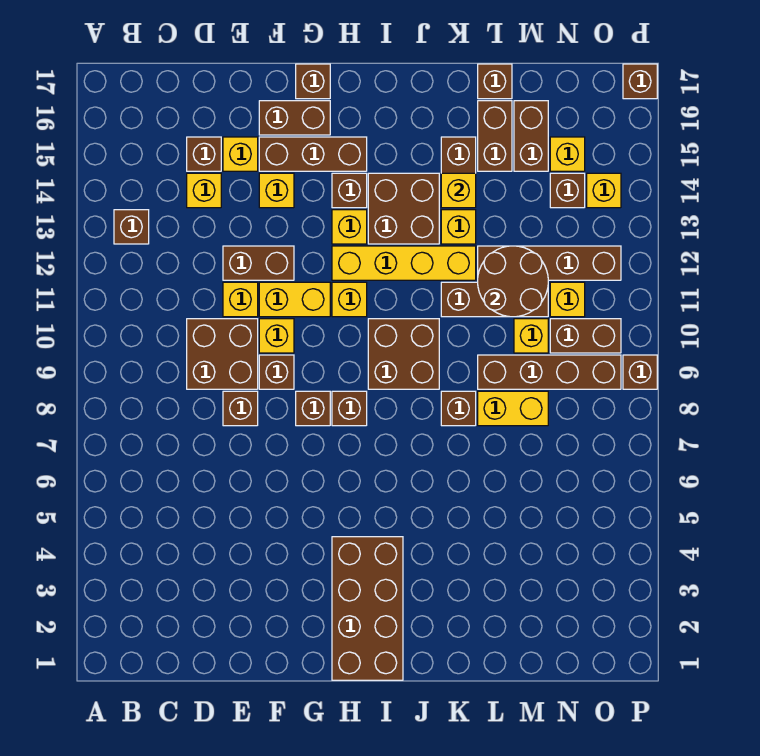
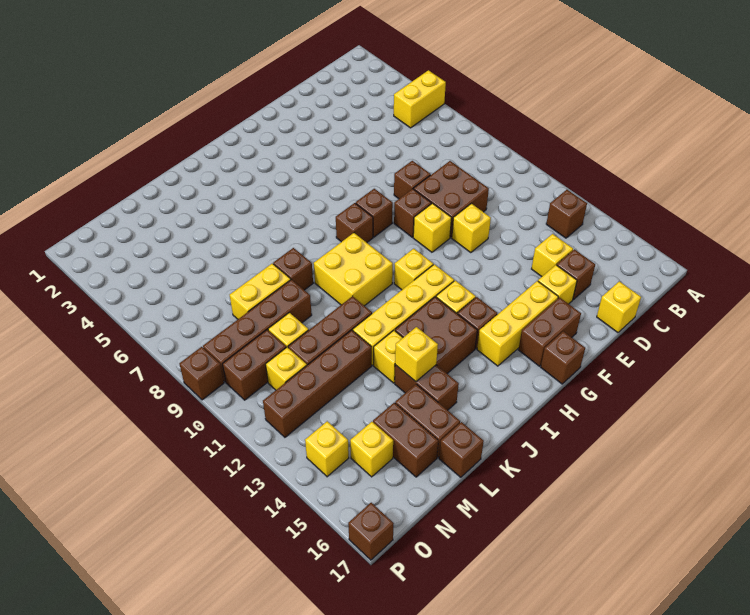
brown 1x2 brick [223,246,294,280] -> none
yellow 1x2 brick [259,282,330,317] -> yellow 1x2 brick moved to [394,70,446,128]
yellow 1x1 brick [259,173,294,208] -> yellow 1x1 brick moved to [597,281,641,333]
brown 1x3 brick [259,137,367,171] -> yellow 1x3 brick [477,281,558,366]
brown 2x4 brick [332,537,403,680] -> none
brown 2x2 brick [368,319,439,389] -> yellow 2x2 brick [314,233,393,306]
brown 2x2 round brick [478,246,548,317] -> none
brown 1x1 brick [550,173,585,208] -> none

